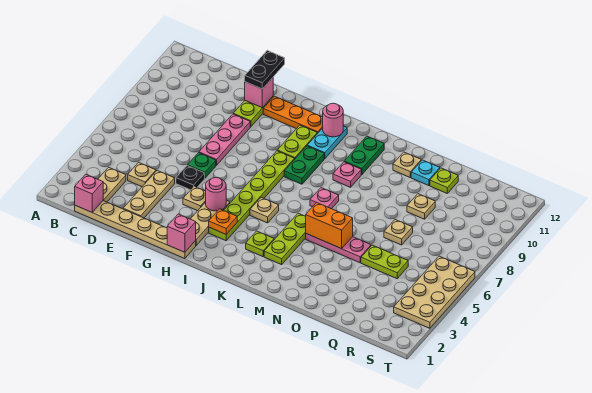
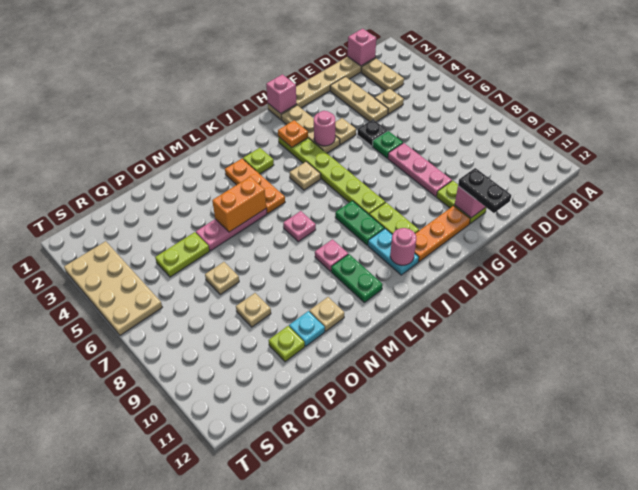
lime 1x3 plate [264,213,306,265] -> orange 1x3 plate [225,159,285,213]

